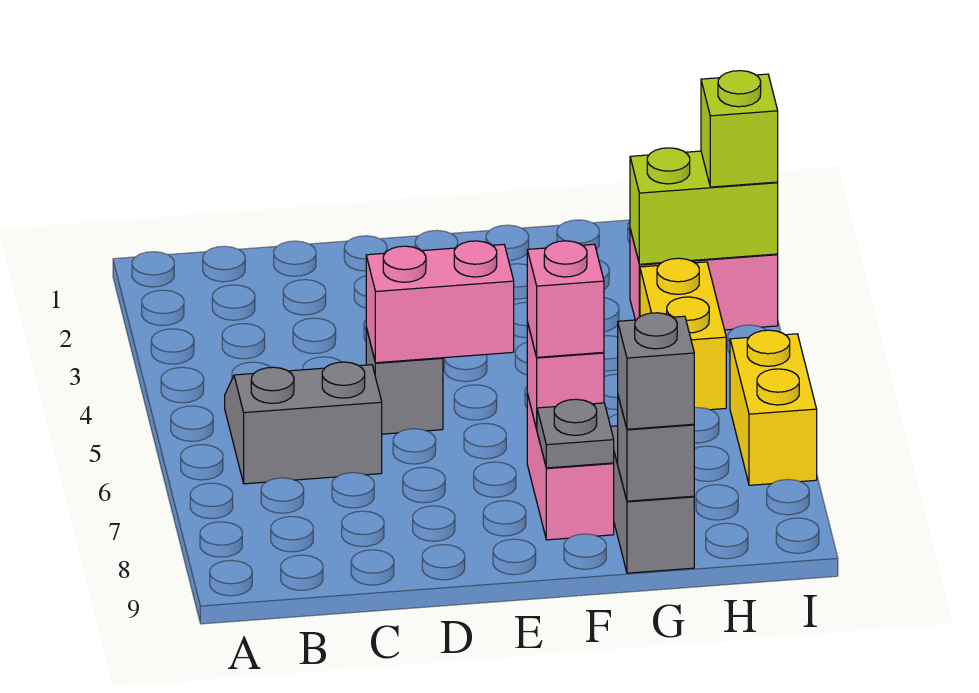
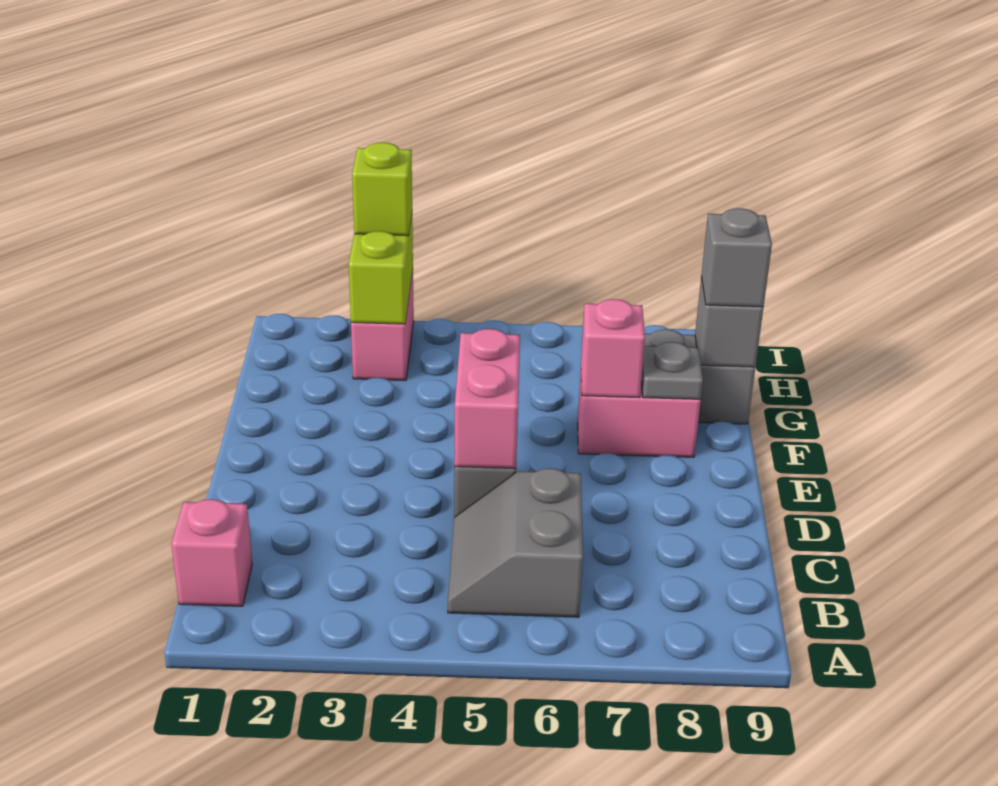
pink 1x1 brick [527,241,604,357] -> pink 1x1 brick moved to [171,499,252,606]
yellow 1x2 brick [640,258,726,410] -> none
yellow 1x2 brick [730,330,817,485] -> none

